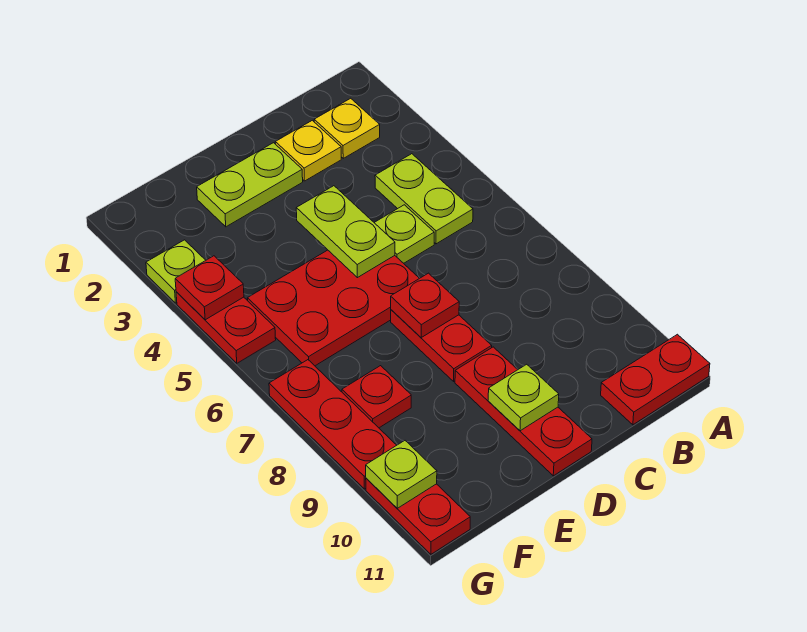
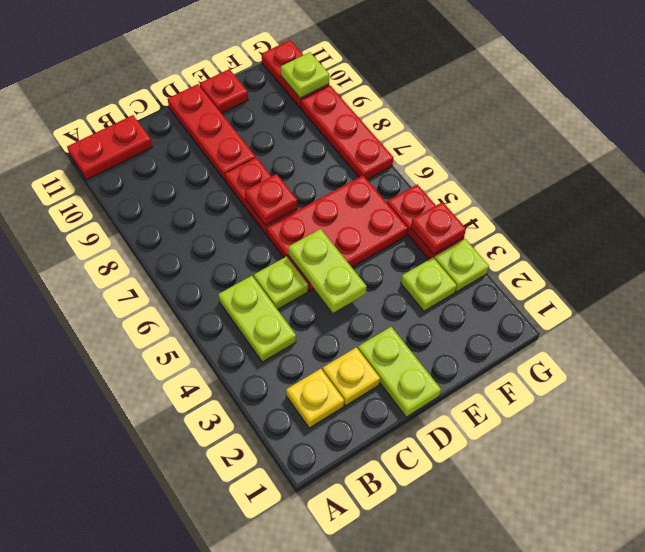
lime 1x2 plate [197,143,303,227] -> lime 1x2 plate turned to [358,327,441,417]
lime 1x1 plate [488,364,559,431] -> lime 1x1 plate moved to [401,258,457,311]
red 1x1 plate [342,366,411,428] -> red 1x1 plate moved to [200,69,248,113]

